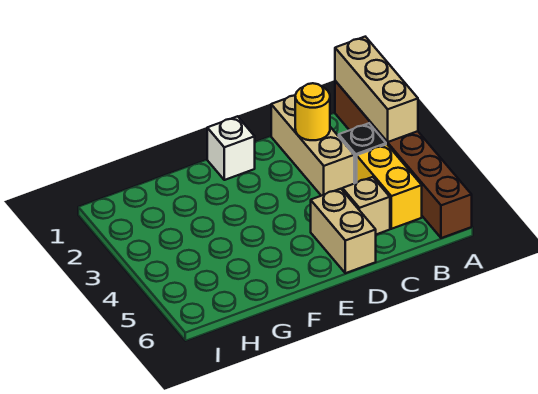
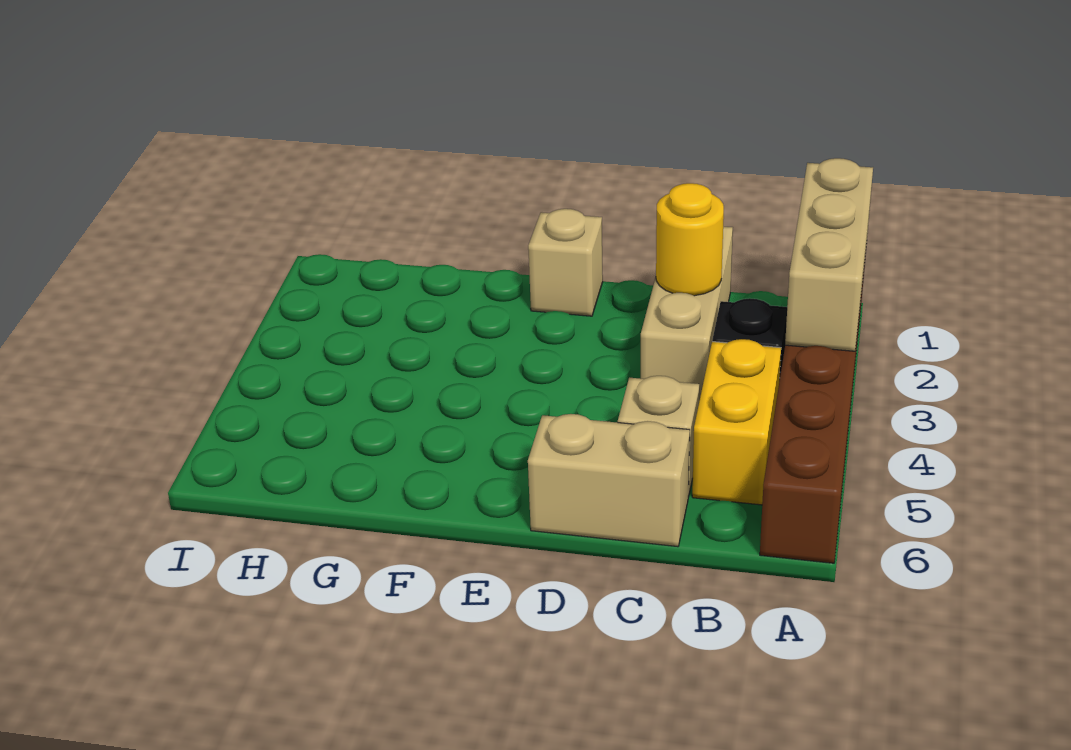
tan 1x2 brick [311,189,376,273] -> tan 1x2 brick turned to [528,414,690,547]
white 1x1 brick [207,116,255,180] -> tan 1x1 brick [528,209,603,316]

